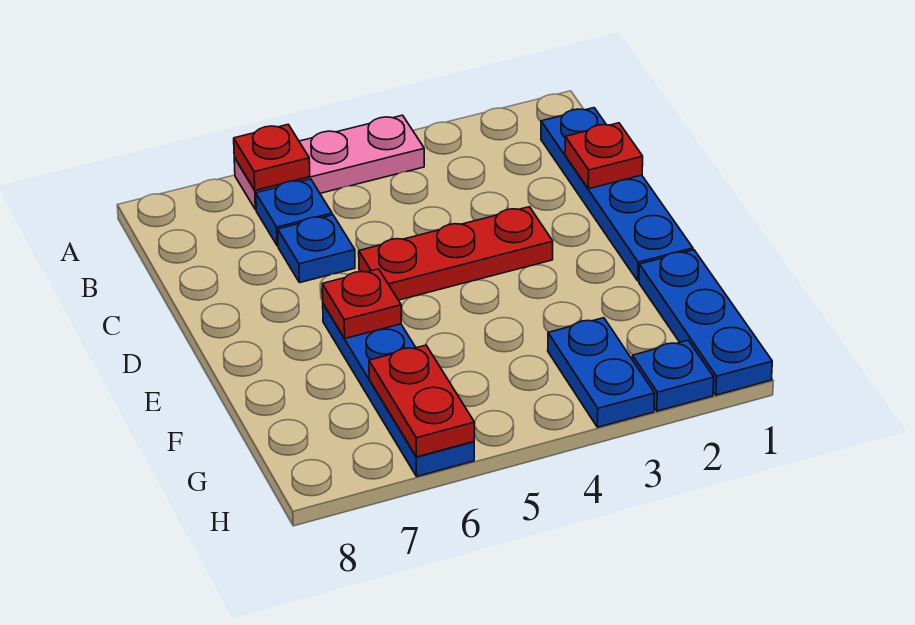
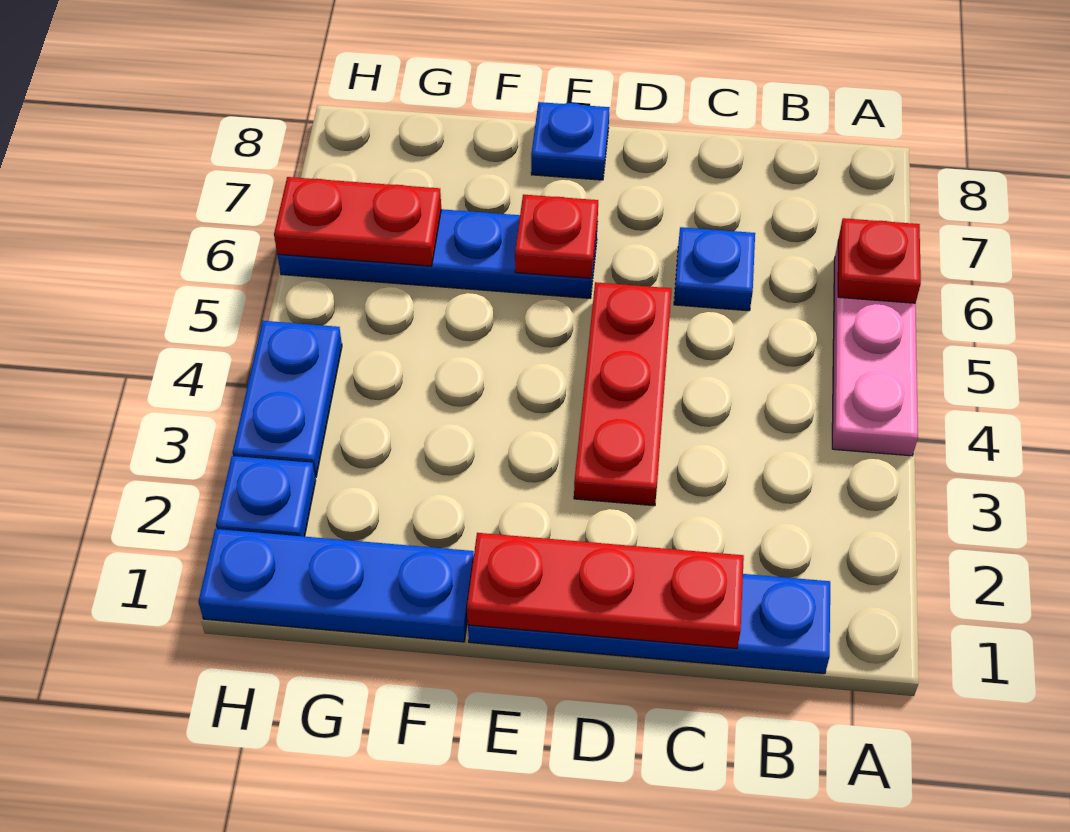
blue 1x1 plate [256,179,332,246] -> blue 1x1 plate moved to [531,102,610,180]
red 1x1 plate [565,123,643,189] -> red 1x3 plate [467,533,744,648]
blue 1x2 plate [548,318,655,427] -> blue 1x2 plate turned to [232,321,342,477]

